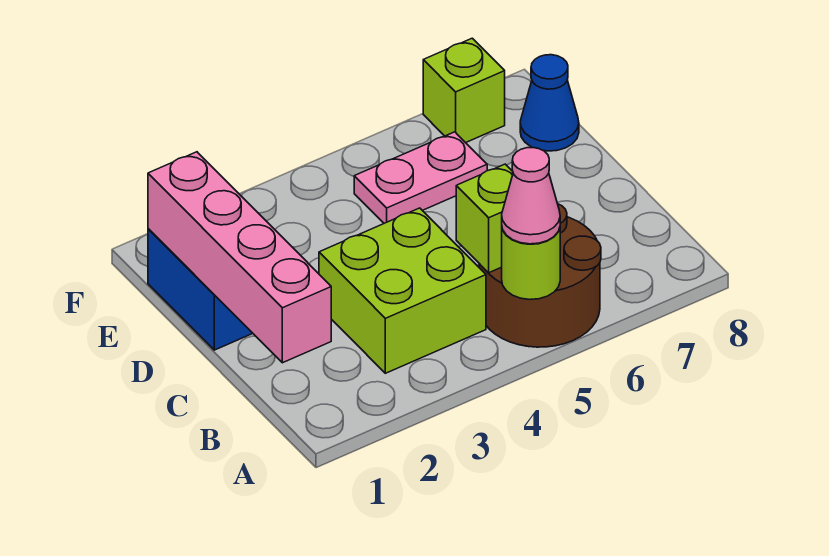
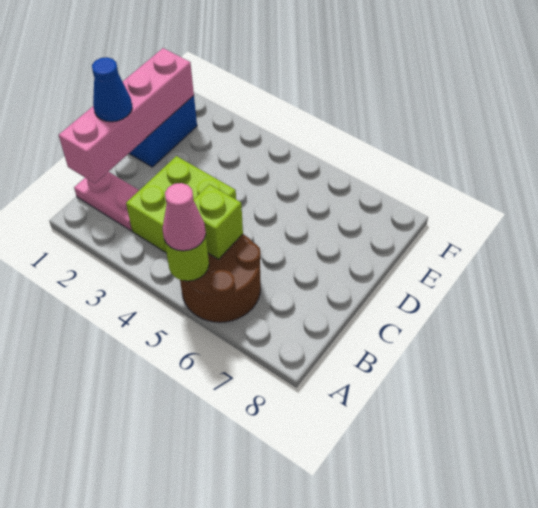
pink 1x2 plate [354,132,487,223] -> pink 1x2 plate moved to [74,172,139,231]
blue 1x1 cone [520,55,579,151] -> blue 1x1 cone moved to [92,57,132,122]
lime 1x1 brick [423,38,505,143] -> none

